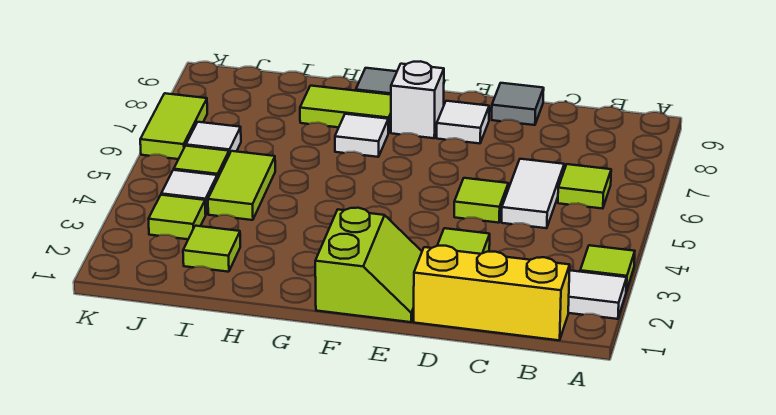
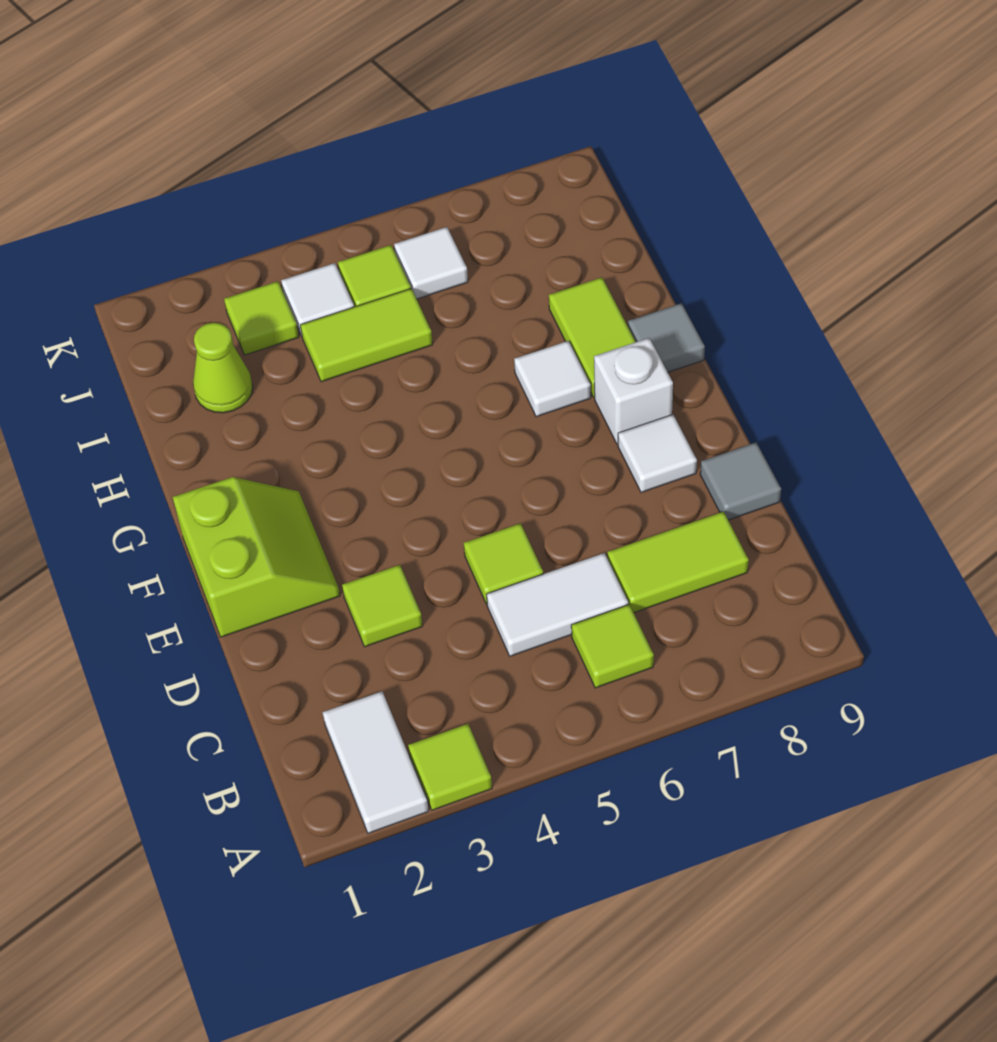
yellow 1x3 brick [414,246,570,340] -> none
lime 2x2 slope [315,208,422,322] -> lime 2x2 slope turned to [173,477,340,637]
lime 1x1 tile [183,226,240,272] -> lime 1x1 cone [193,323,253,413]
lime 1x2 tile [140,93,207,159] -> lime 1x2 tile moved to [607,512,749,613]

